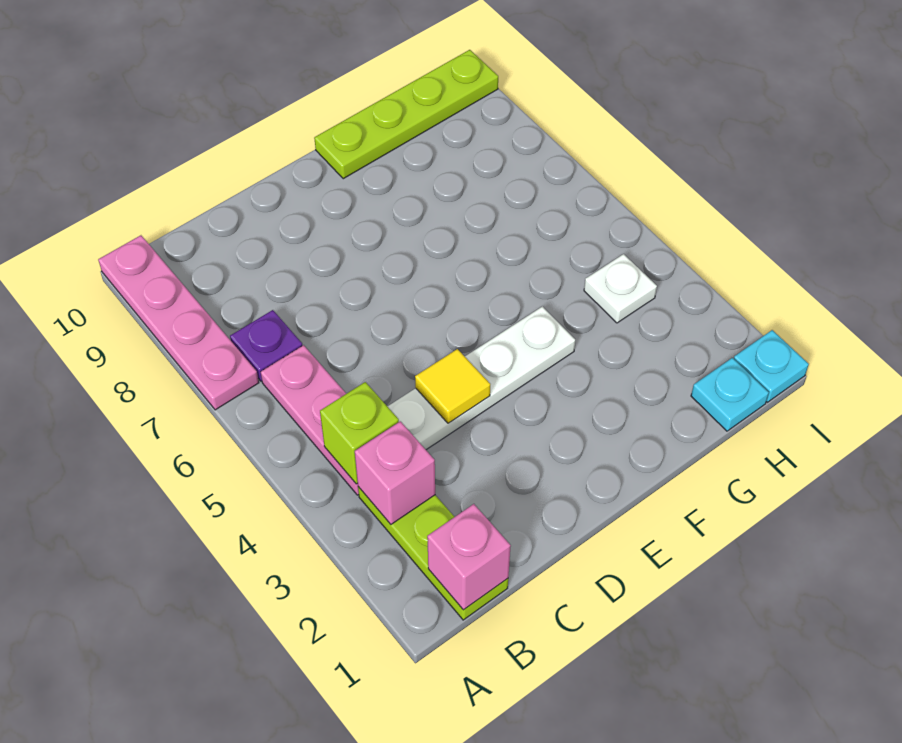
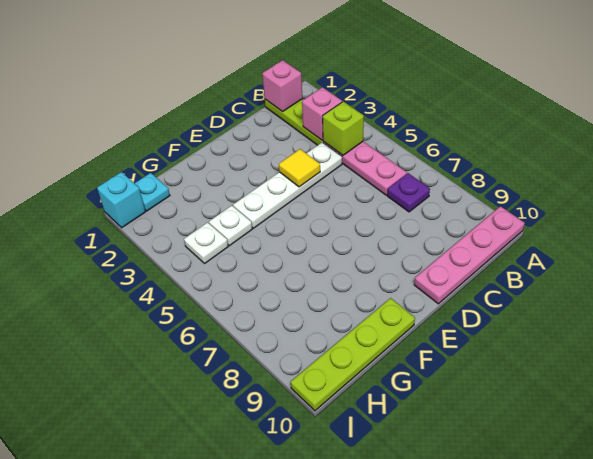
pink 1x4 plate [98,235,259,410] -> pink 1x4 plate turned to [414,206,525,304]
none -> white 1x1 plate [209,206,252,246]
cyan 1x1 plate [734,330,809,402] -> cyan 1x1 brick [97,172,145,228]

